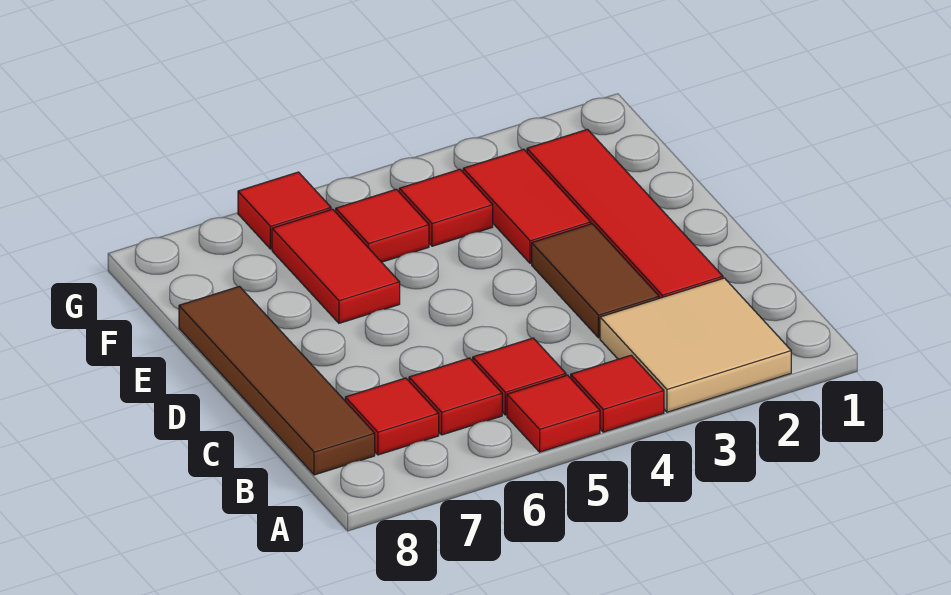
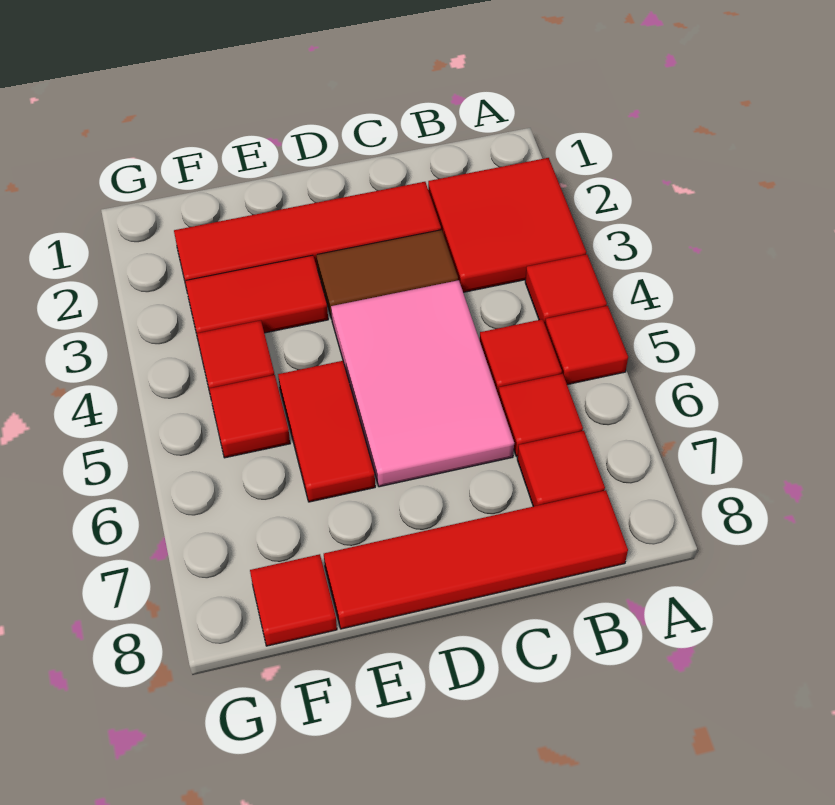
tan 2x2 tile [600,278,791,412] -> red 2x2 tile [428,158,586,292]
brown 1x4 tile [179,286,375,475] -> red 1x4 tile [324,490,628,629]
none -> pink 2x3 tile [331,280,514,487]
red 1x2 tile [272,209,400,323] -> red 1x2 tile turned to [278,361,375,502]
red 1x1 tile [238,172,331,249] -> red 1x1 tile moved to [250,554,337,646]

